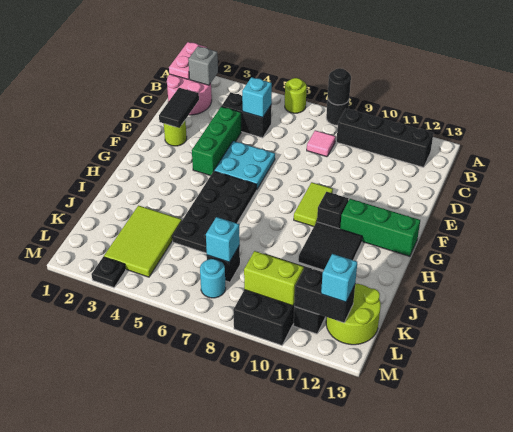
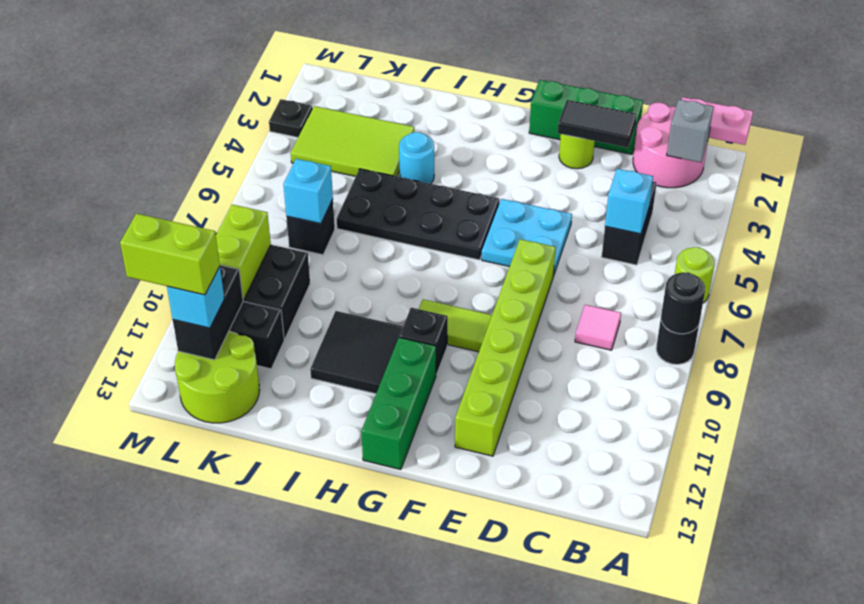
black 1x4 brick [337,109,433,167] -> none
green 1x3 brick [192,107,241,176] -> green 1x3 brick moved to [529,80,643,154]
none -> lime 1x6 brick [455,239,556,456]
cyan 1x1 round brick [200,259,226,298] -> cyan 1x1 round brick moved to [399,132,434,184]
none -> lime 1x2 brick [120,214,220,295]

